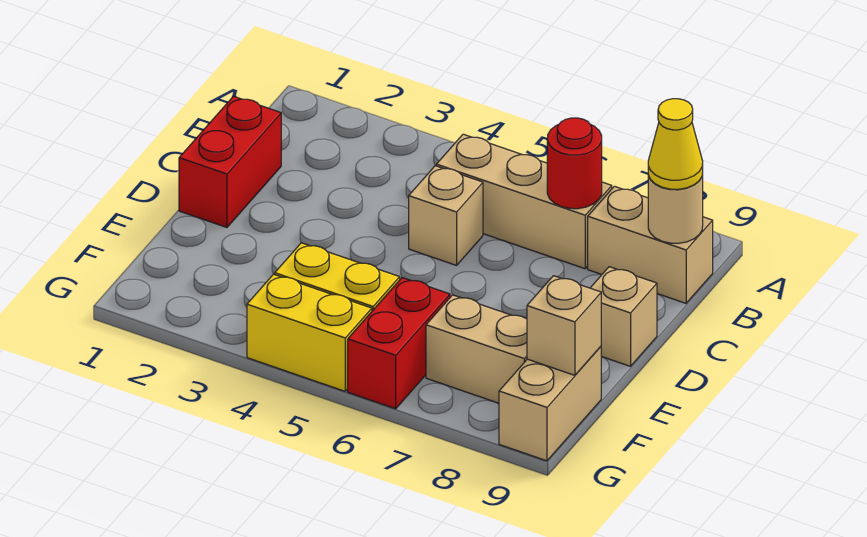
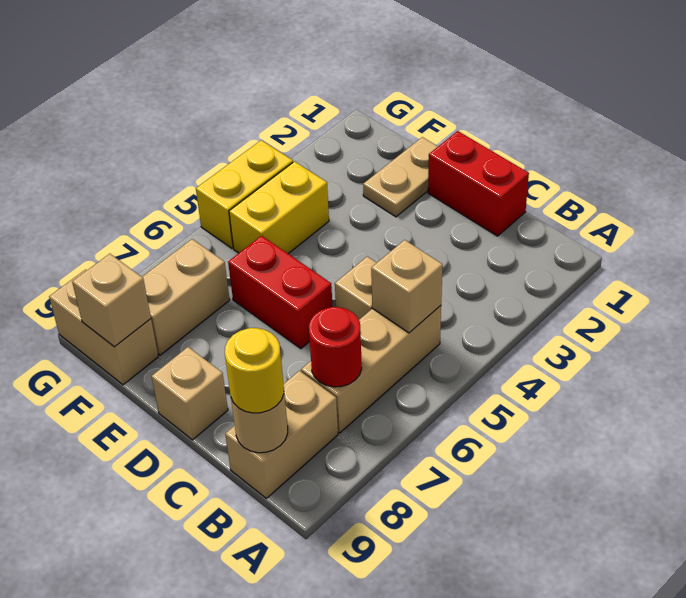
none -> tan 1x1 brick [371,240,442,333]
yellow 1x1 cone [648,99,703,189] -> yellow 1x1 round brick [225,328,284,413]
none -> tan 1x2 plate [363,137,438,217]
red 1x2 brick [348,278,450,409] -> red 1x2 brick moved to [228,236,333,349]

